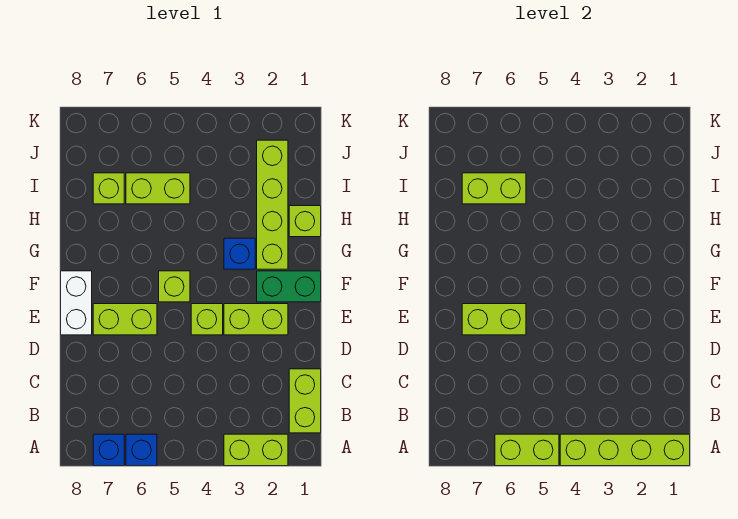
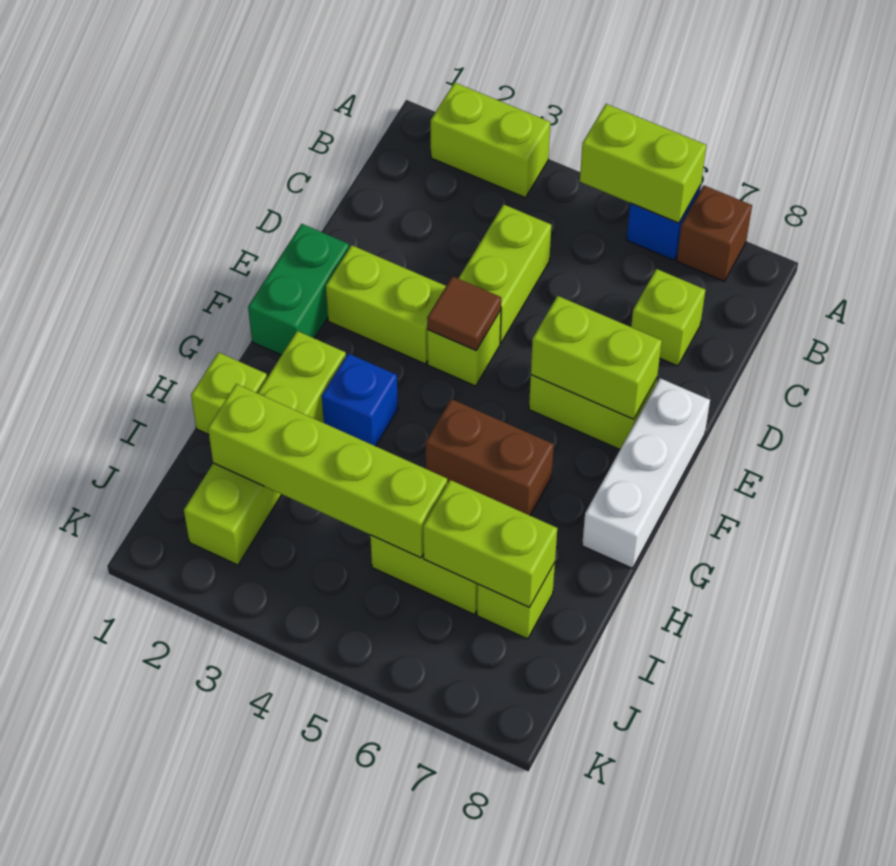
lime 1x4 brick [560,434,690,466] -> lime 1x4 brick moved to [208,384,447,558]
blue 1x1 brick [93,434,124,466] -> brown 1x1 brick [677,186,752,281]
lime 1x2 brick [289,369,321,433] -> lime 1x2 brick moved to [458,204,551,343]
none -> brown 1x1 tile [427,276,501,351]
white 1x2 brick [61,271,92,335] -> white 1x3 brick [582,378,710,568]
green 1x2 brick [257,271,321,302] -> green 1x2 brick turned to [248,224,349,355]
lime 1x1 brick [159,271,190,302] -> lime 1x1 brick moved to [631,269,705,366]
none -> brown 1x2 brick [426,399,554,515]

